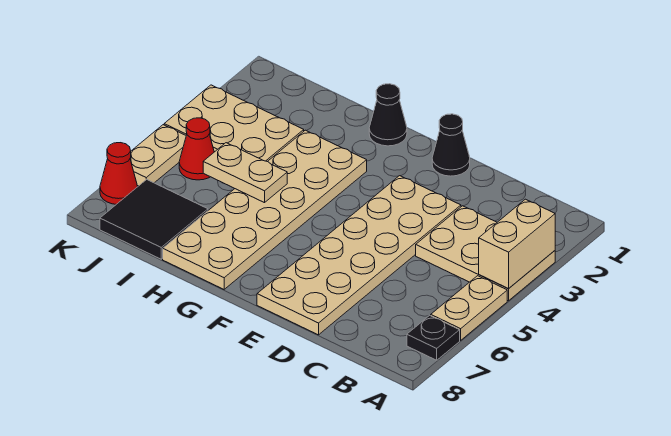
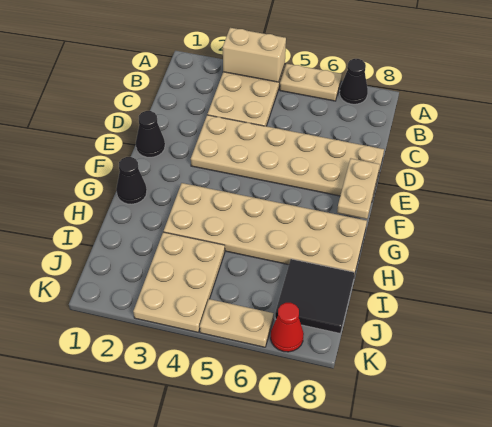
black 1x1 plate [407,315,460,360] -> black 1x1 cone [340,59,368,104]
tan 1x2 plate [203,143,287,203] -> tan 1x2 plate moved to [337,158,380,219]
red 1x1 cone [179,118,214,180] -> none

